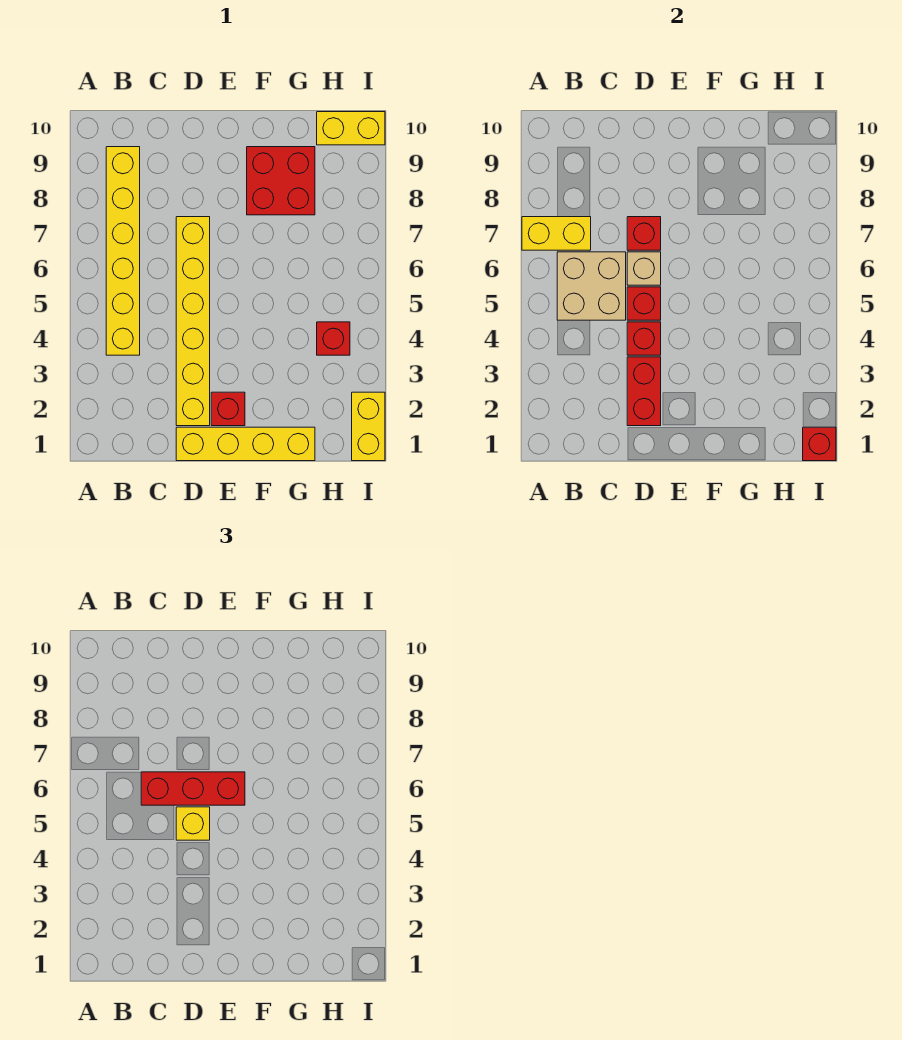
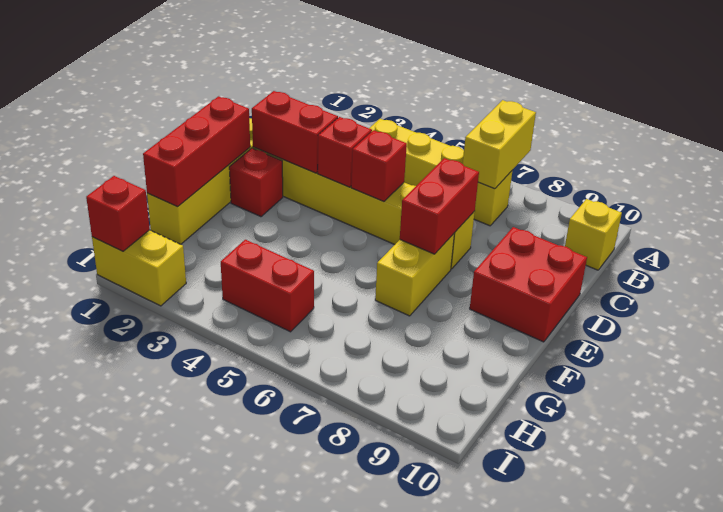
yellow 1x6 brick [106,147,140,355] -> yellow 1x4 brick [369,119,512,226]
tan 2x2 brick [557,252,626,320] -> none
red 1x3 brick [141,772,245,805] -> red 1x3 brick moved to [143,96,250,207]
yellow 1x1 brick [176,807,210,840] -> yellow 1x1 brick moved to [565,199,622,270]
tan 1x1 brick [627,252,661,285] -> none
red 1x1 brick [627,217,661,250] -> red 1x2 brick [400,158,479,254]
red 2x2 brick [247,147,315,215] -> red 2x2 brick moved to [470,227,587,342]
red 1x1 brick [317,322,350,355] -> red 1x2 brick [221,240,314,332]
yellow 1x2 brick [317,112,385,145] -> yellow 1x2 brick moved to [375,234,454,316]

